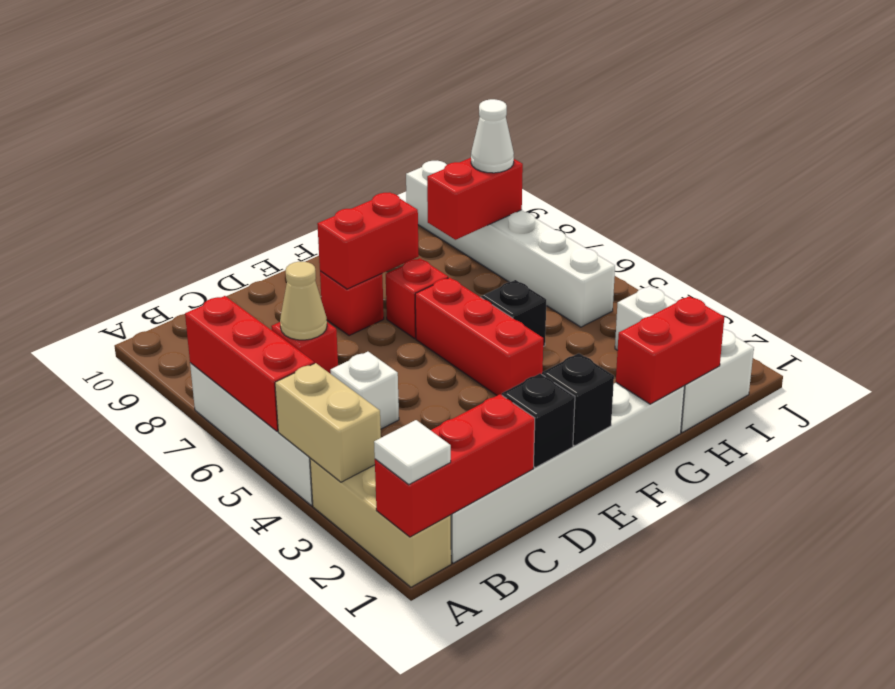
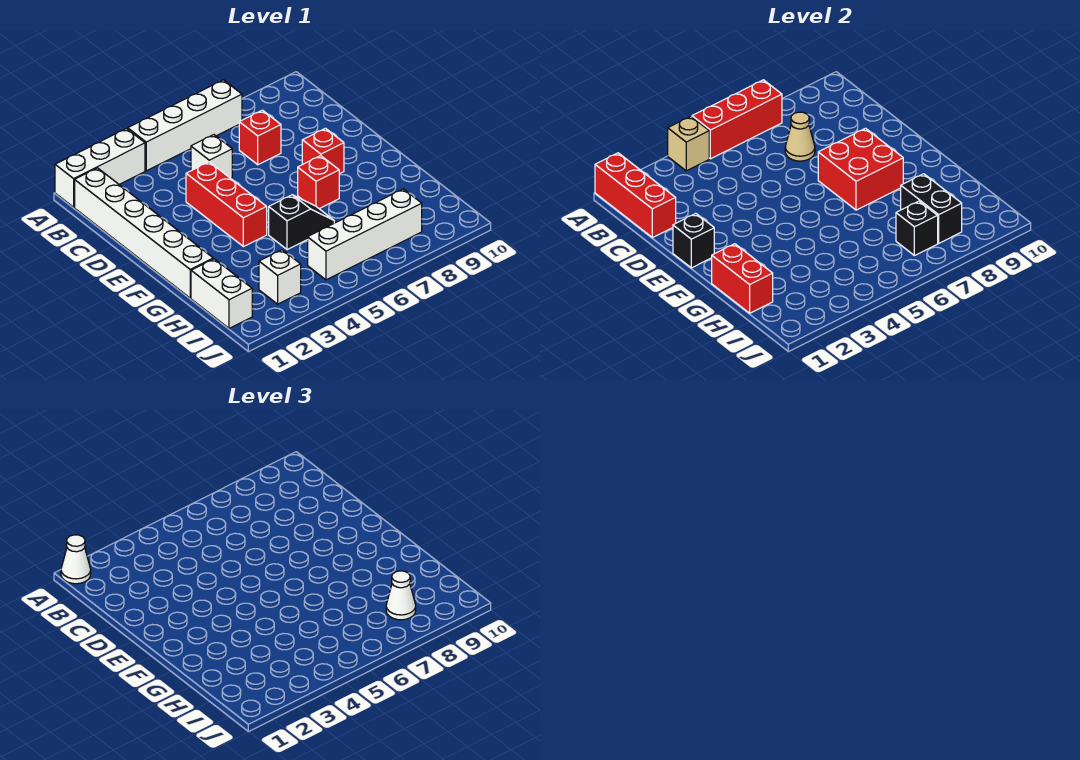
tan 1x3 brick [310,458,451,587] -> white 1x3 brick [55,129,145,207]
white 1x1 tile [374,420,451,484] -> white 1x1 cone [61,535,91,584]
tan 1x2 brick [275,363,381,482] -> tan 1x1 brick [668,116,709,171]
black 1x1 brick [502,374,575,468] -> black 1x1 brick moved to [896,201,938,256]
red 1x2 brick [317,193,419,289] -> red 2x2 brick [818,128,903,210]
red 1x3 brick [415,278,543,395] -> red 1x3 brick turned to [186,162,267,247]
red 1x2 brick [427,158,523,240] -> black 1x2 brick [901,174,962,243]
white 1x6 brick [406,161,615,327] -> white 1x4 brick [308,189,422,280]

